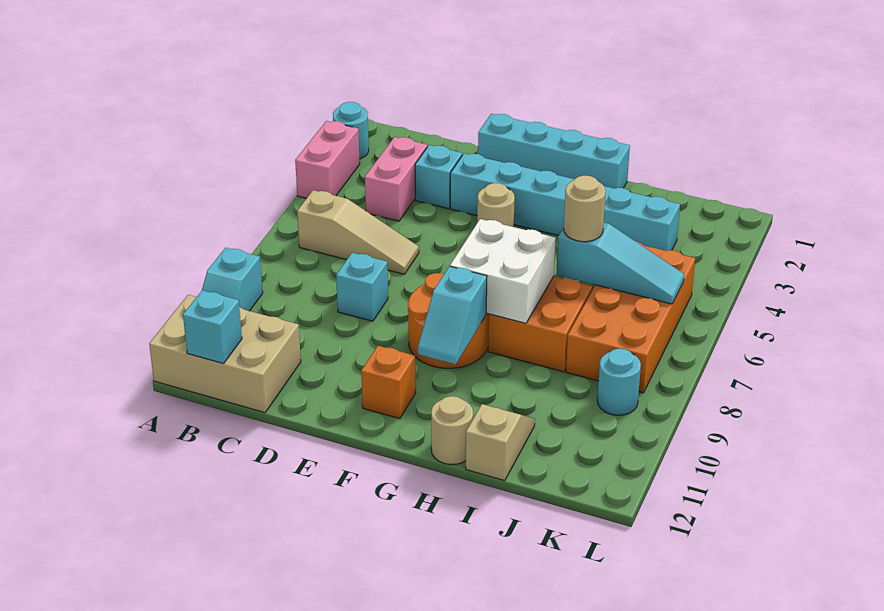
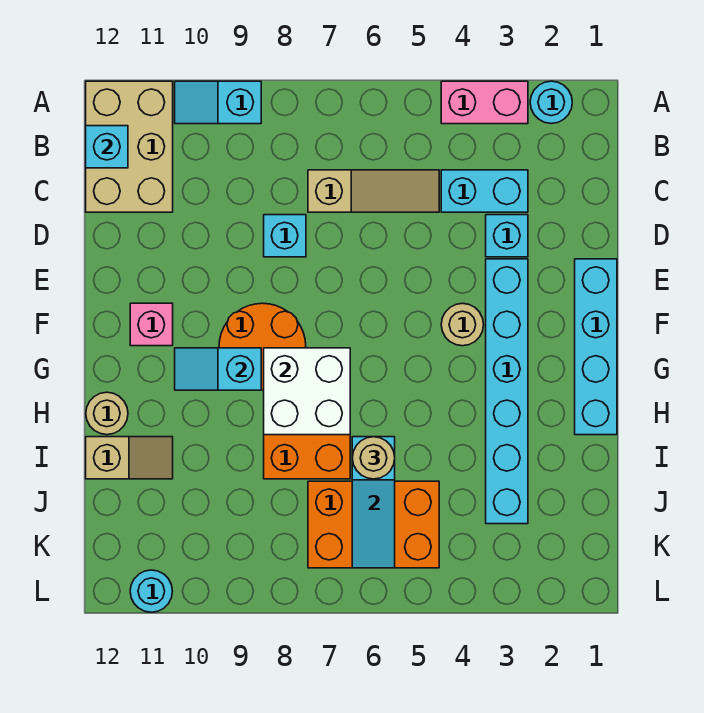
tan 1x3 slope [297,190,419,274] -> tan 1x3 slope turned to [308,170,439,212]
pink 1x2 brick [365,137,427,221] -> cyan 1x2 brick [441,170,528,212]
orange 1x1 brick [361,346,416,419] -> pink 1x1 brick [130,303,173,346]
orange 2x4 brick [566,241,695,393] -> orange 2x3 brick [308,481,439,568]
cyan 1x1 round brick [597,349,641,415] -> cyan 1x1 round brick moved to [130,570,172,612]

